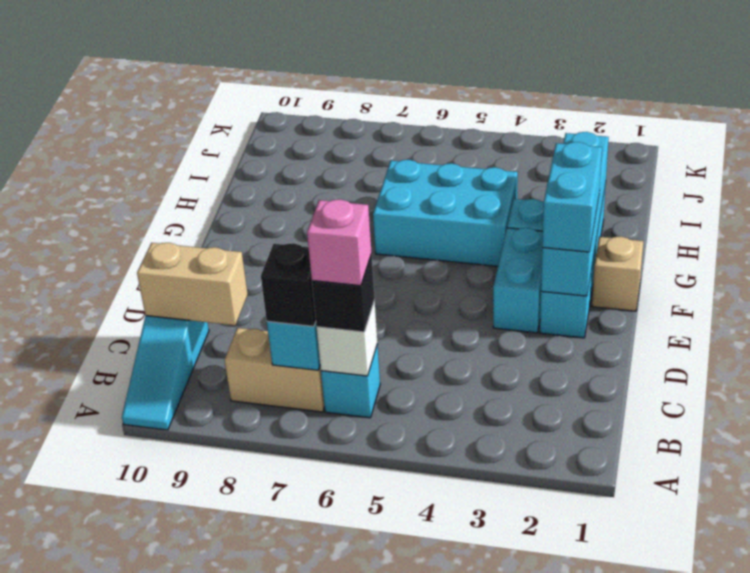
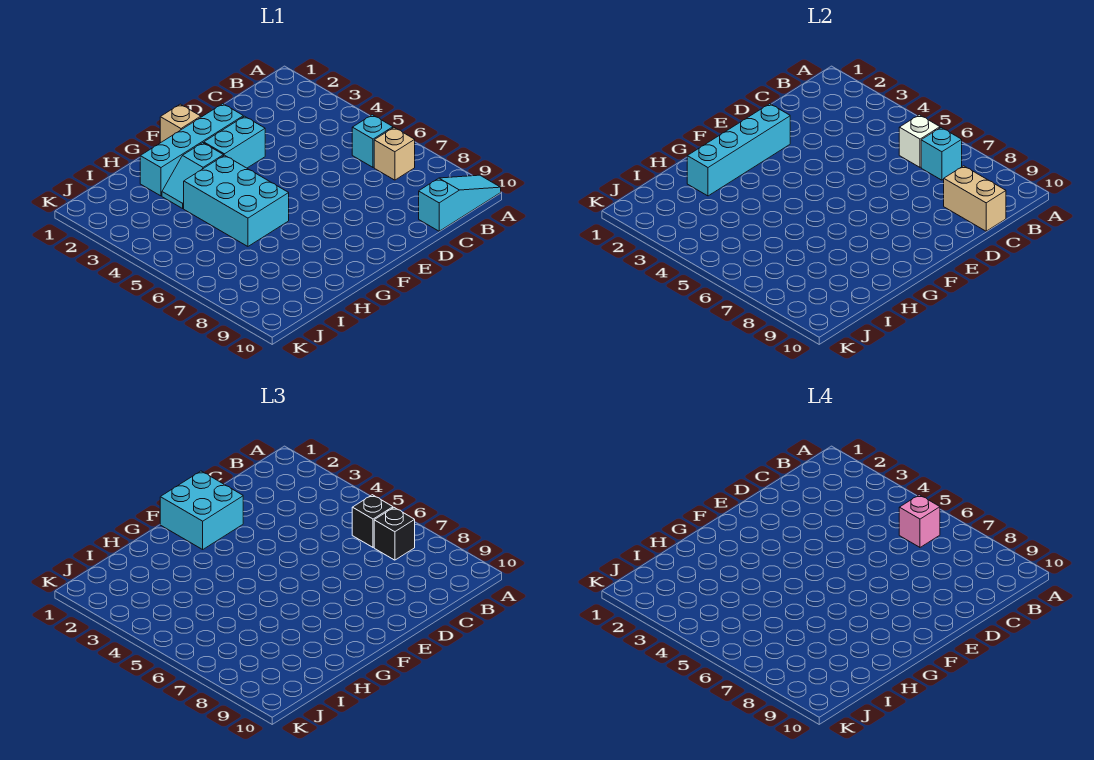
tan 1x2 brick [225,328,324,412] -> tan 1x1 brick [374,128,415,180]
cyan 1x2 brick [542,142,602,252] -> cyan 2x2 brick [160,471,243,549]

